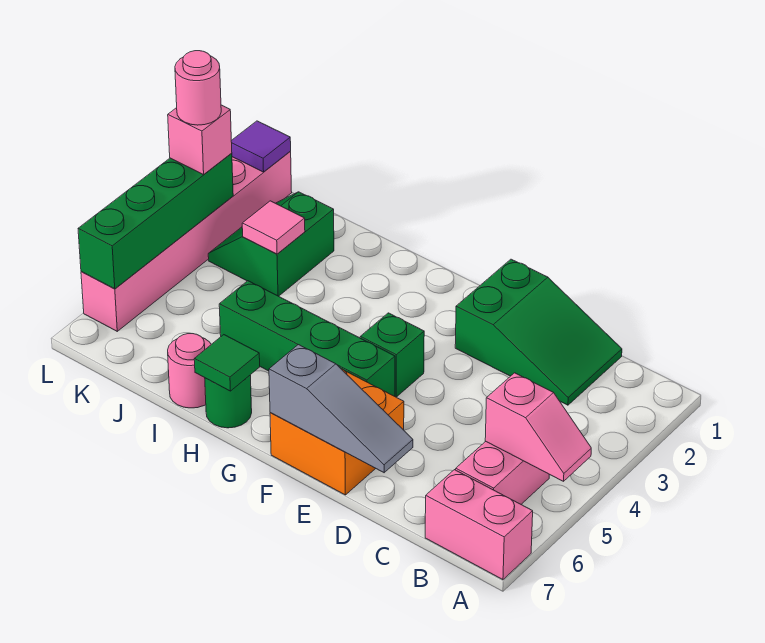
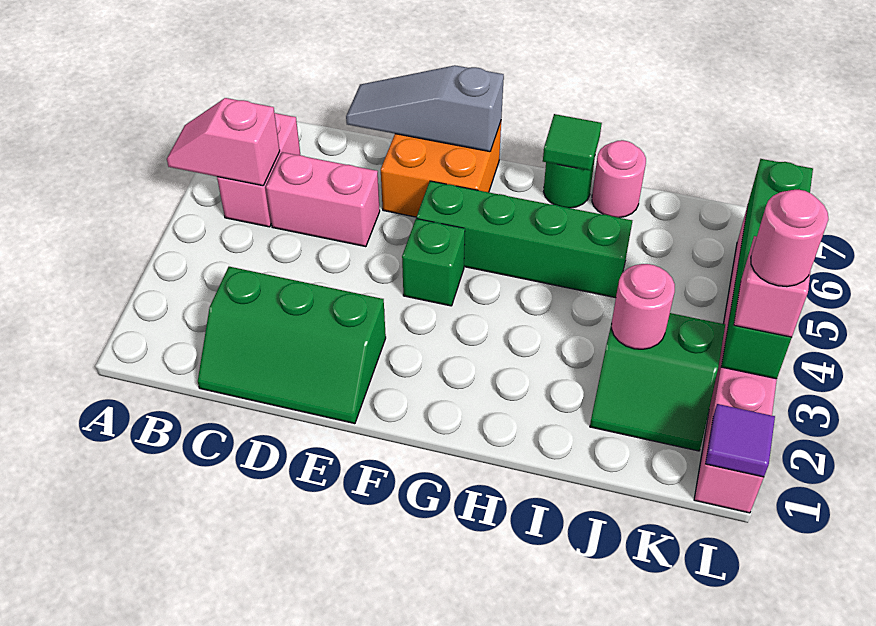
pink 1x2 brick [425,470,533,580] -> pink 1x2 brick moved to [266,152,380,247]
green 2x3 slope [455,259,622,405] -> green 2x3 slope turned to [198,267,386,424]
green 2x2 slope [208,192,334,296] -> green 2x2 slope turned to [590,313,725,451]
pink 1x1 tile [242,201,305,254] -> pink 1x1 round brick [612,264,675,349]

